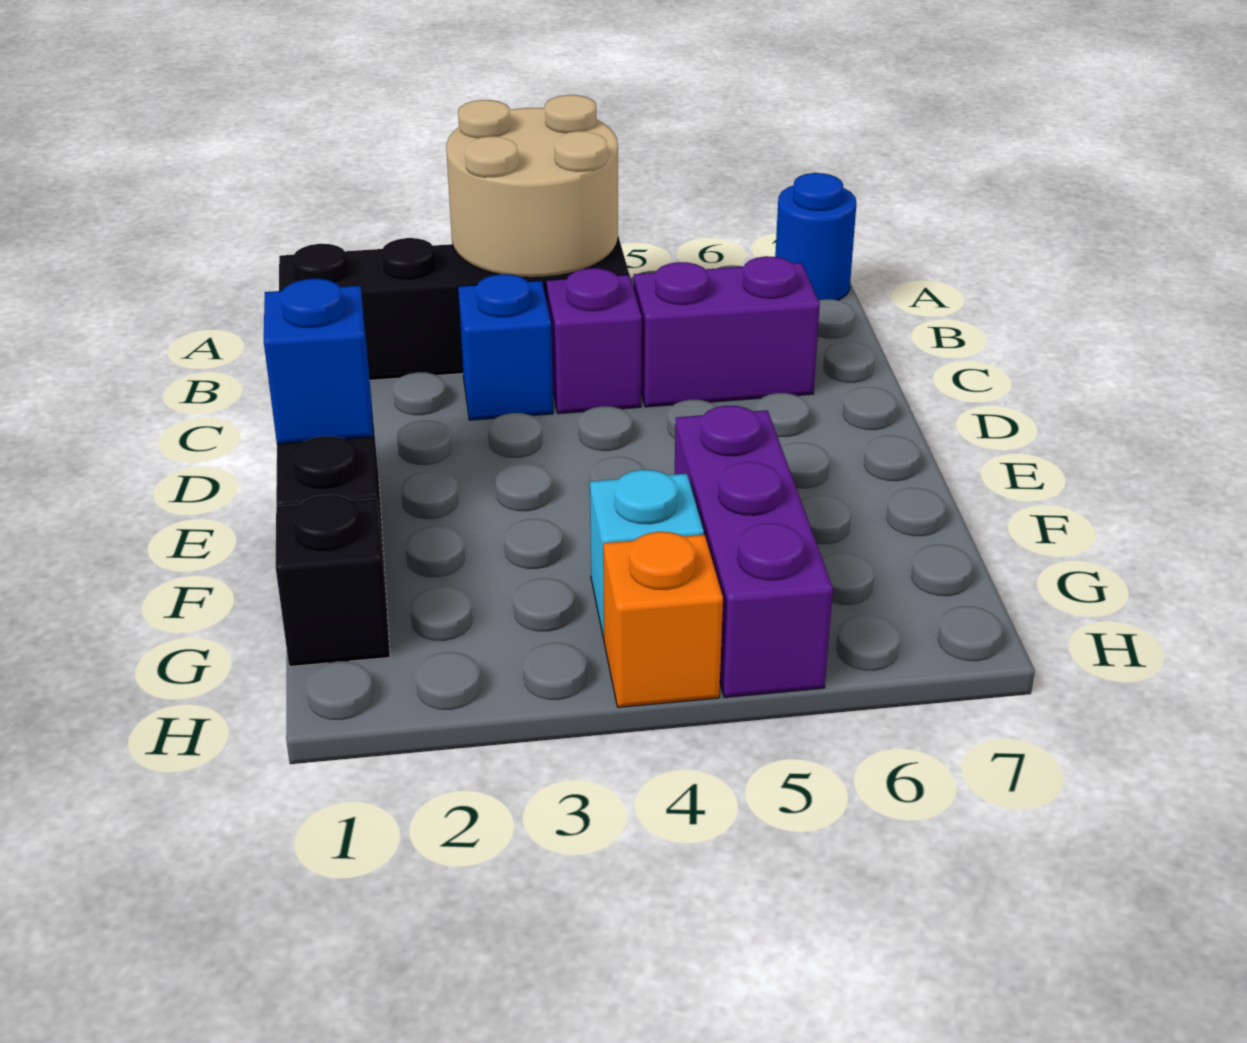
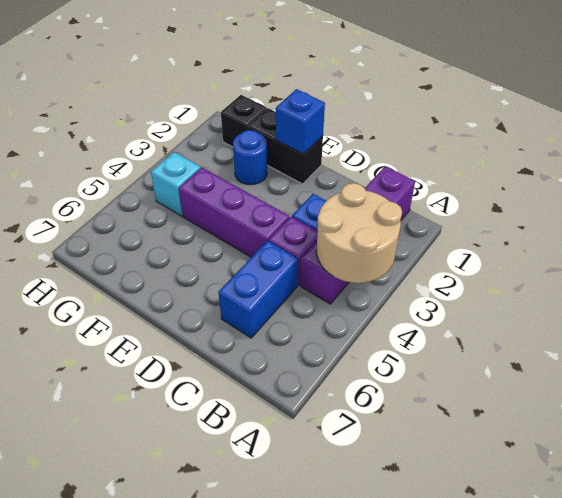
blue 1x1 round brick [775,173,857,300] -> blue 1x1 round brick moved to [233,130,267,185]
black 1x4 brick [279,236,629,380] -> purple 1x4 brick [300,166,415,304]
purple 1x2 brick [634,256,820,407] -> blue 1x2 brick [218,241,298,338]
purple 1x3 brick [675,406,833,697] -> purple 1x3 brick moved to [179,167,289,257]
orange 1x1 brick [603,532,723,707] -> none

